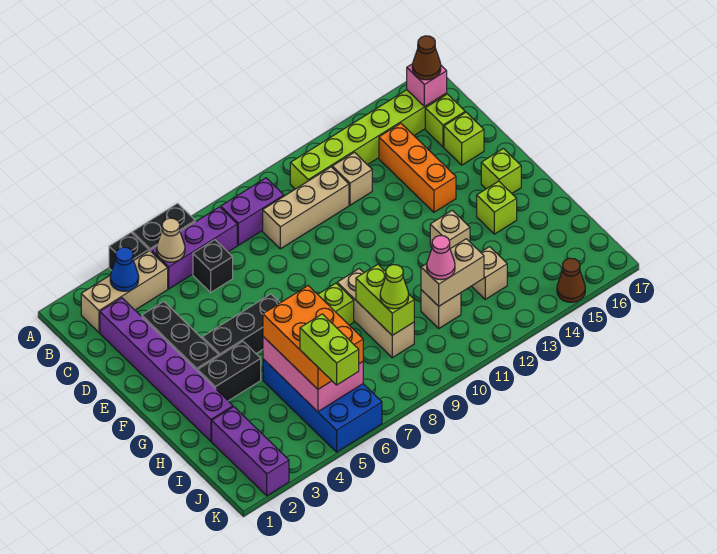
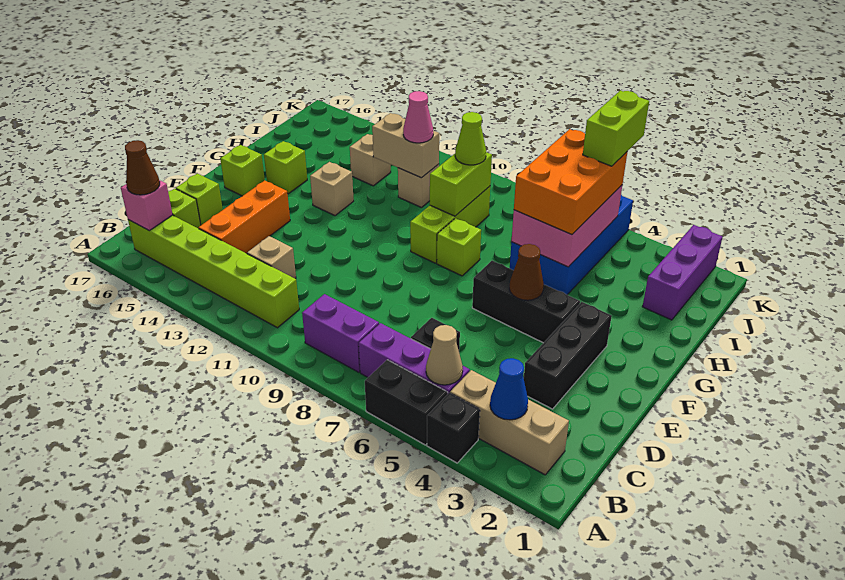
purple 1x6 brick [100,298,233,441] -> none
tan 1x3 brick [263,167,349,249] -> none
black 1x2 brick [198,341,261,401] -> none
tan 1x3 brick [337,269,414,358] -> lime 1x3 brick [410,186,490,263]
brown 1x1 cone [557,258,585,302] -> brown 1x1 cone moved to [509,244,544,300]

